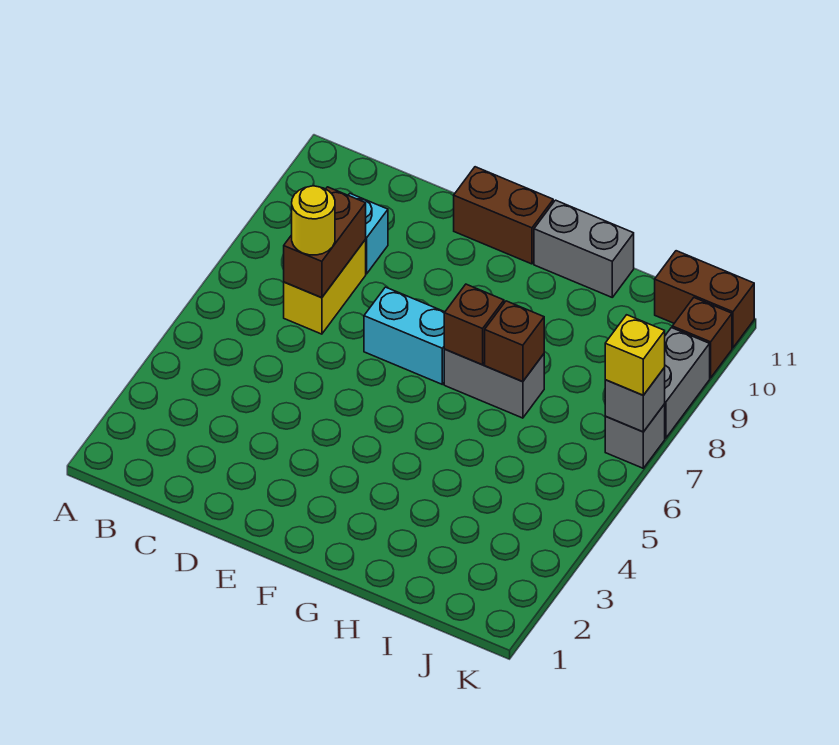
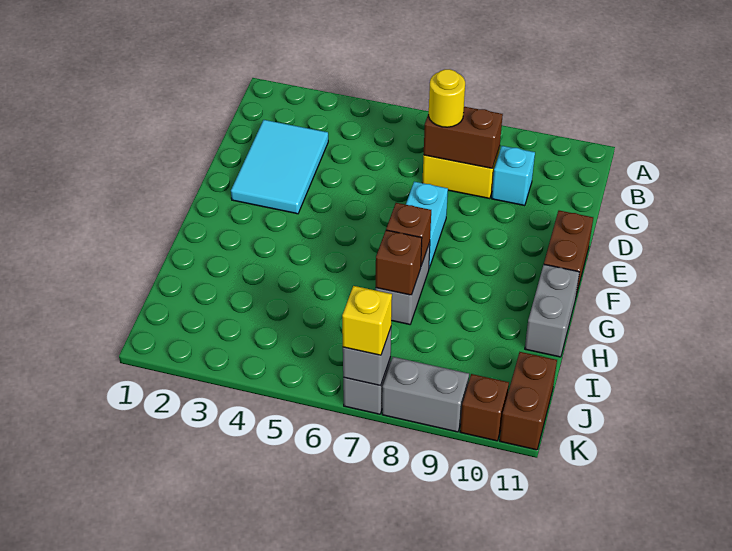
none -> cyan 2x3 tile [231,120,328,214]

